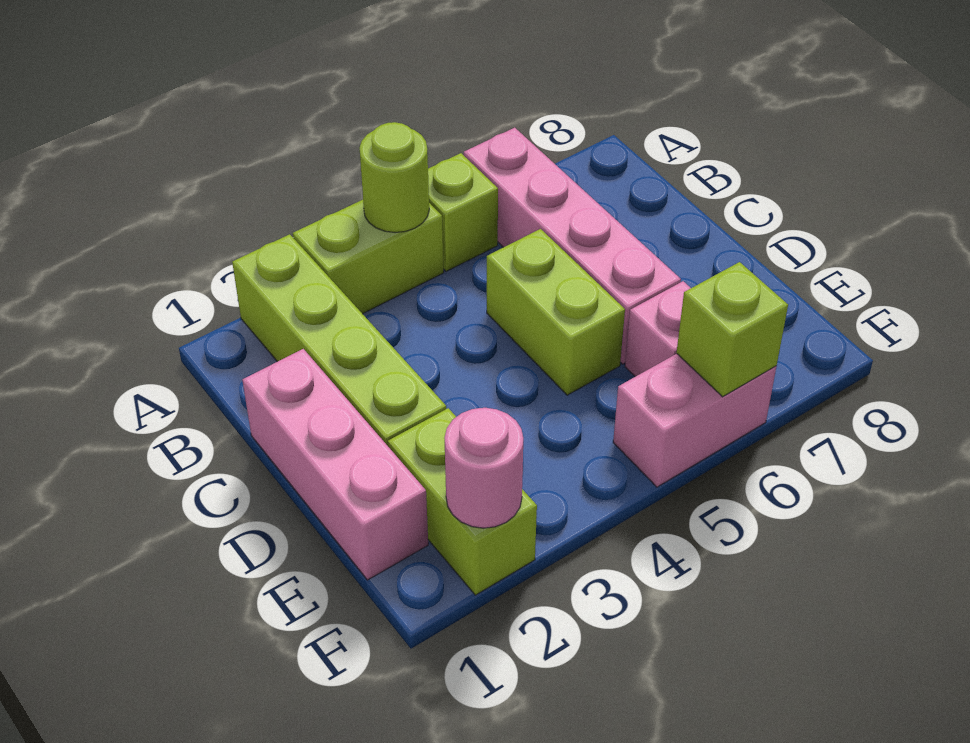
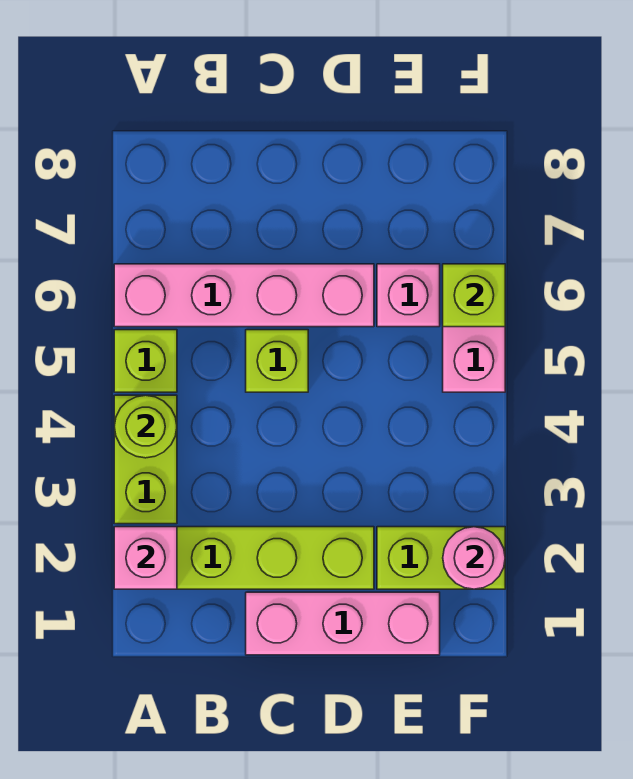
none -> pink 1x1 brick [114,527,177,589]
lime 1x2 brick [487,229,625,395] -> lime 1x1 brick [246,330,308,392]

